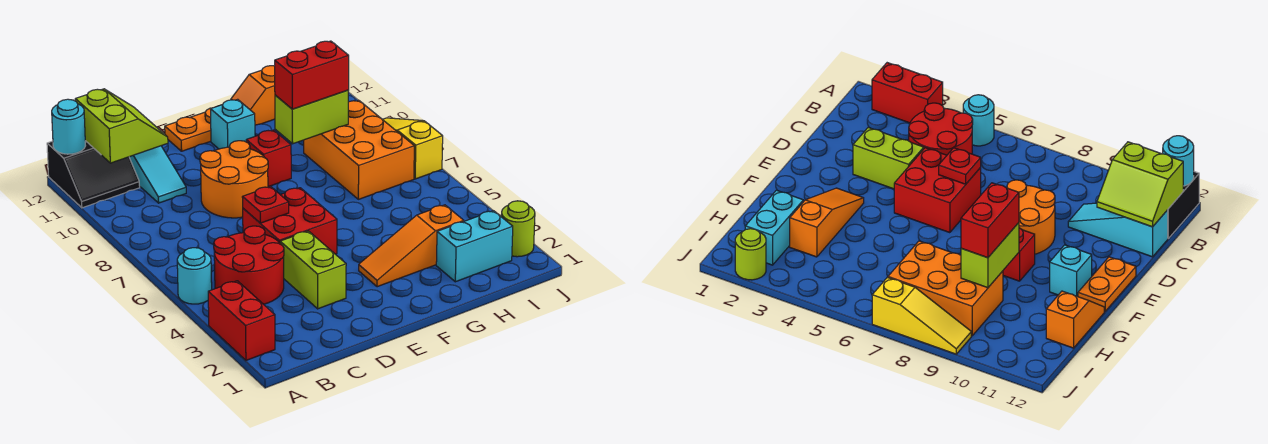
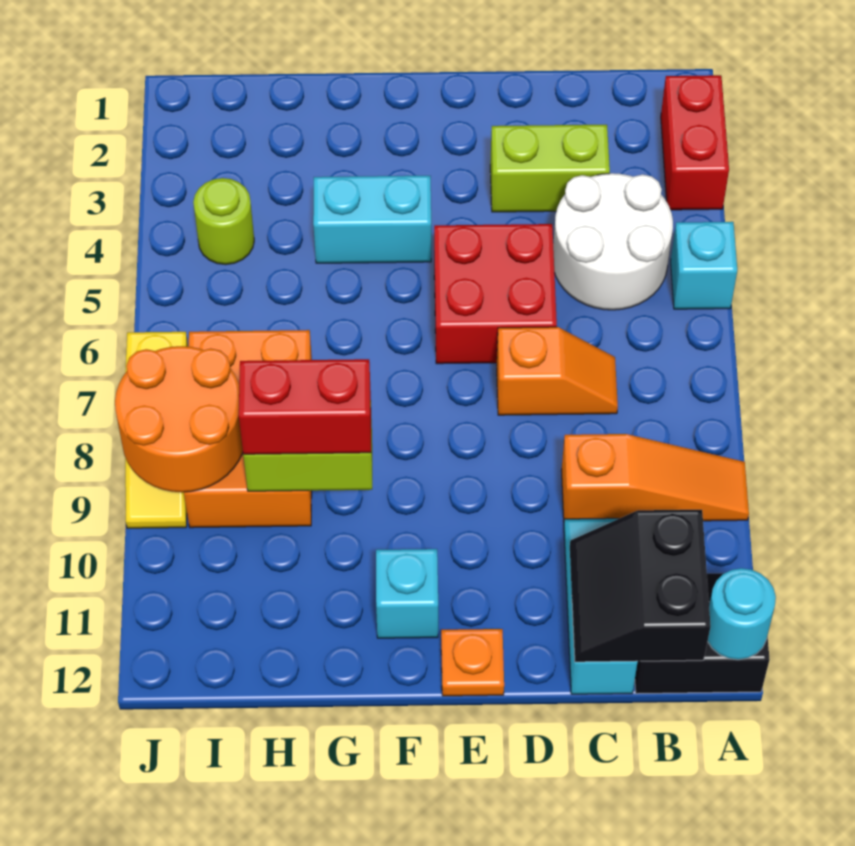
cyan 1x1 round brick [177,248,212,304] -> cyan 1x1 brick [671,222,737,309]
red 2x2 round brick [214,226,284,304] -> white 2x2 round brick [553,173,673,310]
lime 2x2 slope [75,89,168,163] -> black 2x2 slope [570,510,711,662]
lime 1x2 brick [280,231,346,309] -> lime 1x2 brick turned to [490,125,610,212]
red 1x1 plate [242,186,289,223] -> none
orange 2x2 round brick [200,141,268,218] -> orange 2x2 round brick moved to [115,346,243,492]
orange 1x2 plate [165,108,211,151] -> orange 1x1 plate [441,629,504,696]
orange 1x3 slope [359,205,464,287] -> orange 1x3 slope moved to [561,434,749,521]
red 1x1 brick [246,130,291,187] -> none
orange 1x2 slope [231,66,275,125] -> orange 1x2 slope moved to [496,327,618,415]
cyan 1x2 brick [436,211,513,282] -> cyan 1x2 brick moved to [313,176,431,263]
lime 1x1 round brick [501,201,535,257] -> lime 1x1 round brick moved to [193,178,254,265]

